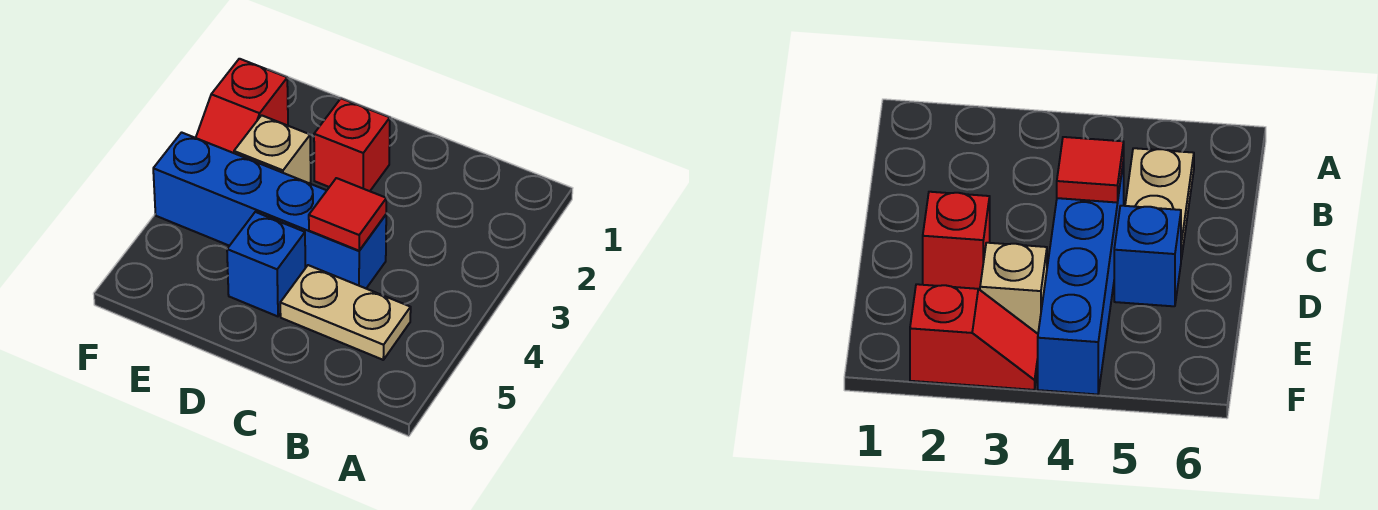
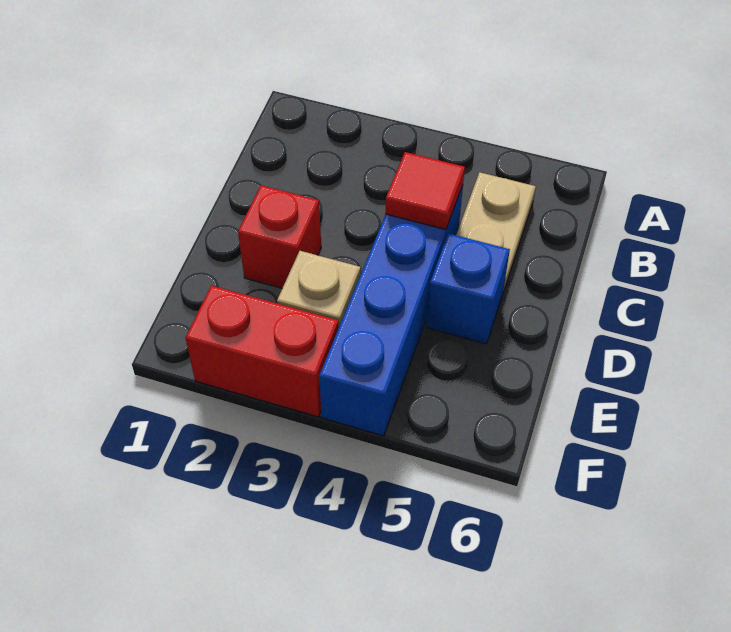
red 1x2 slope [196,59,288,153] -> red 1x2 brick [186,286,339,417]

